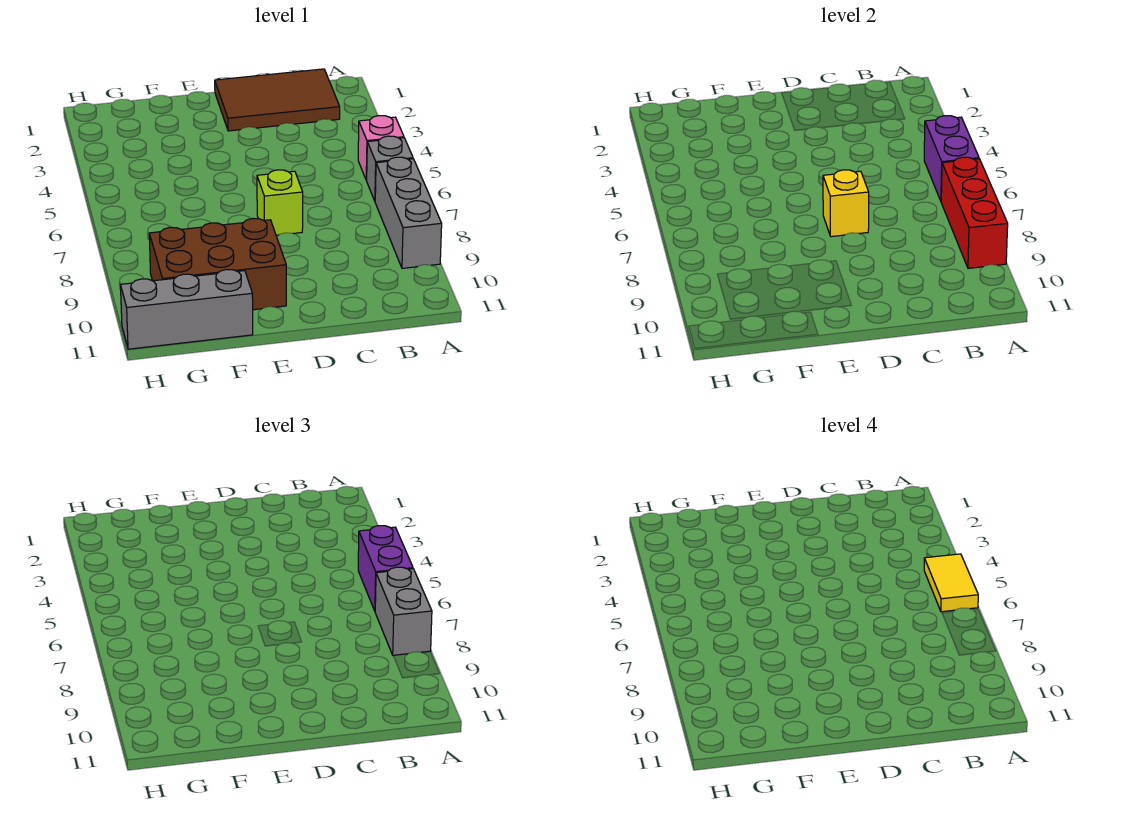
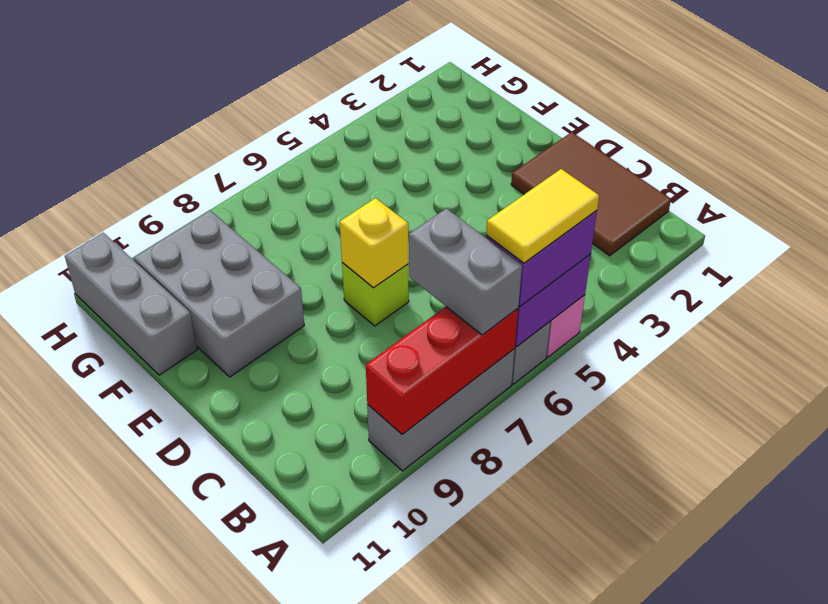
grey 1x2 brick [375,567,432,656] -> grey 1x2 brick turned to [409,208,522,335]
brown 2x3 brick [149,218,286,310] -> grey 2x3 brick [134,211,304,377]

